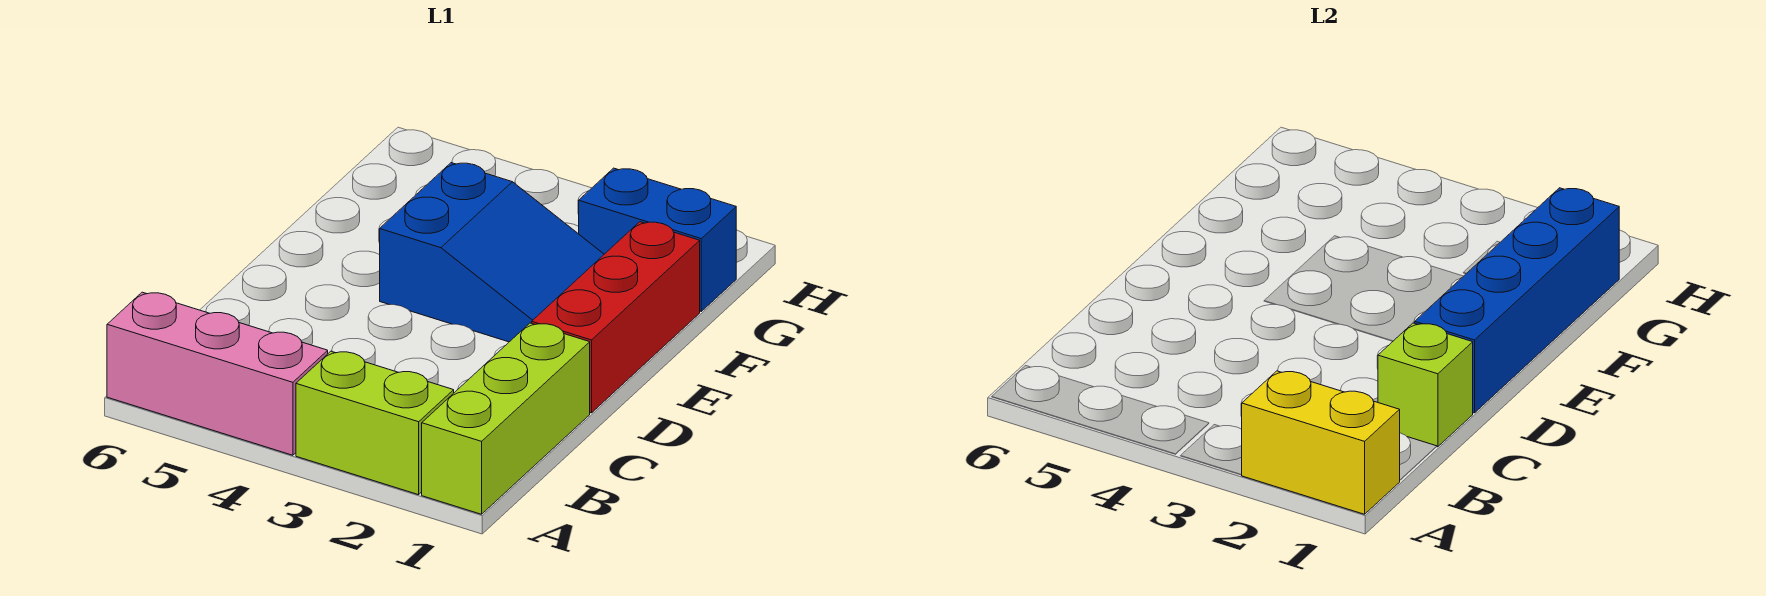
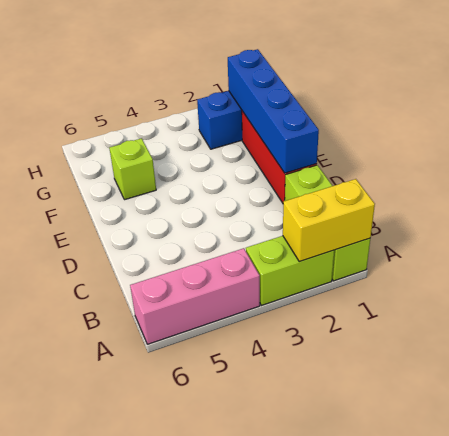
lime 1x1 brick [1378,323,1473,447] -> lime 1x1 brick moved to [109,138,156,200]
blue 2x3 slope [380,163,604,342] -> none

